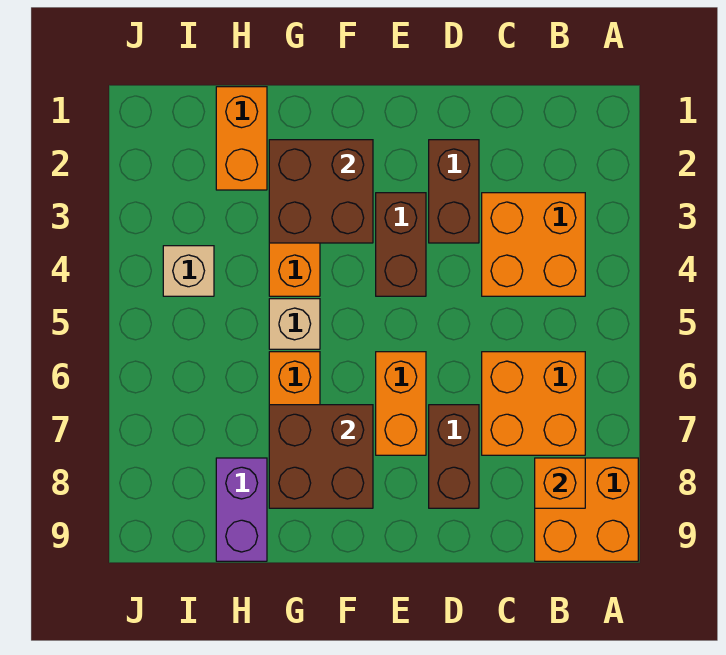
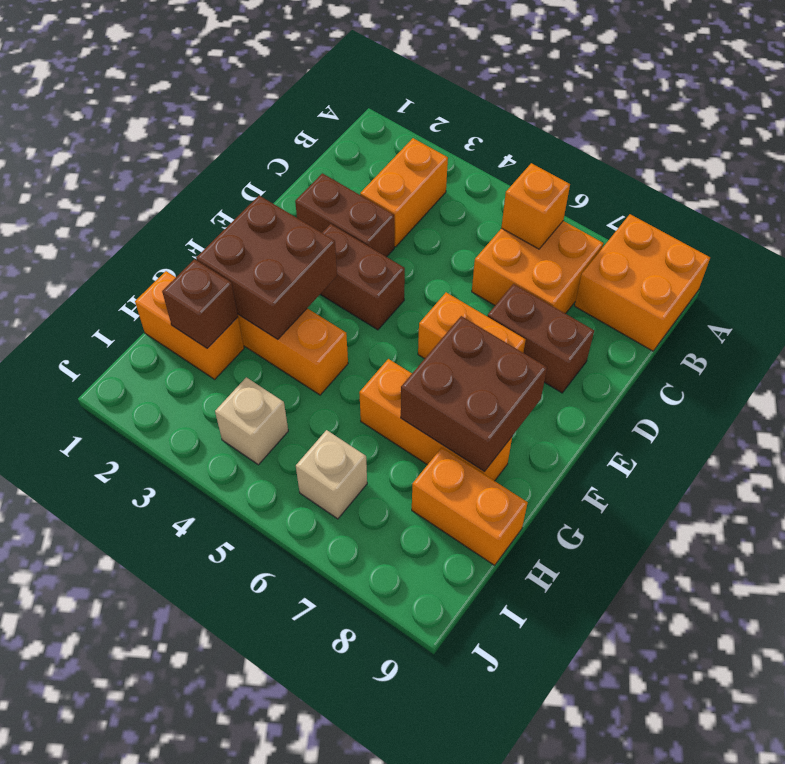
orange 2x2 brick [482,193,585,296] -> orange 1x2 brick [360,138,448,247]
orange 1x1 brick [535,458,585,508] -> orange 1x1 brick moved to [501,163,570,249]
tan 1x1 brick [269,299,320,349] -> tan 1x1 brick moved to [296,430,367,519]
none -> brown 1x1 brick [162,259,238,348]
purple 1x2 brick [216,458,267,561] -> orange 1x2 brick [412,448,528,565]

